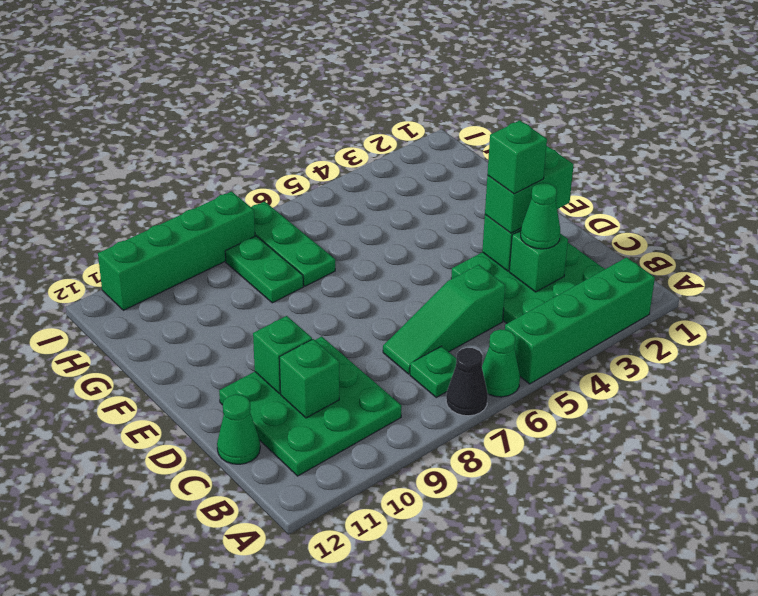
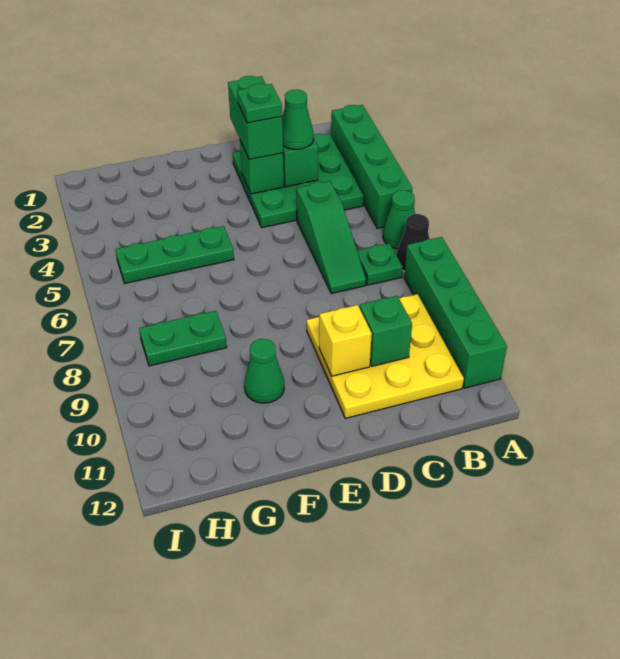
green 3x3 plate [219,337,402,476] -> yellow 3x3 plate [307,294,464,418]
green 1x1 cone [217,395,260,464] -> green 1x1 cone moved to [244,339,284,403]
green 1x1 brick [487,120,547,194] -> green 1x1 plate [237,84,282,123]
green 1x1 brick [253,316,312,394] -> yellow 1x1 brick [319,305,372,376]
green 1x3 plate [251,202,335,286] -> green 1x3 plate moved to [115,226,234,283]
green 1x4 brick [98,191,255,310] -> green 1x4 brick moved to [404,237,507,388]

